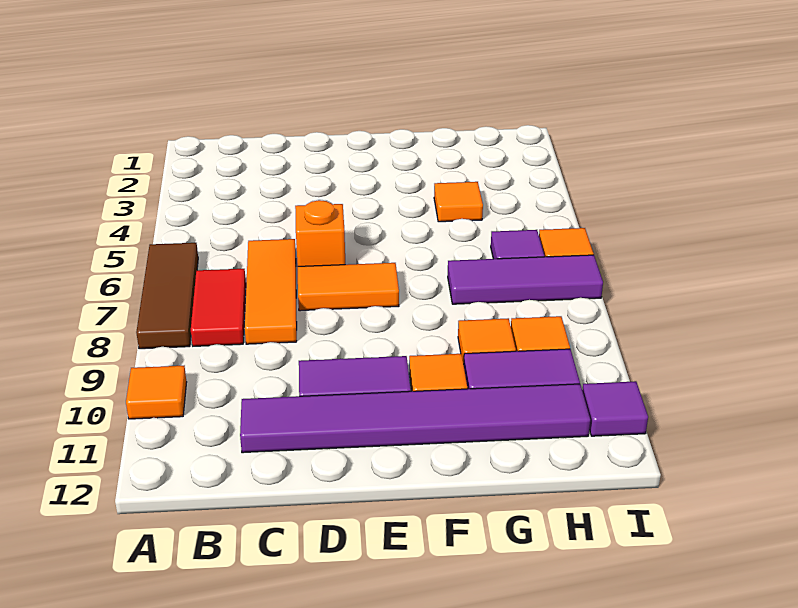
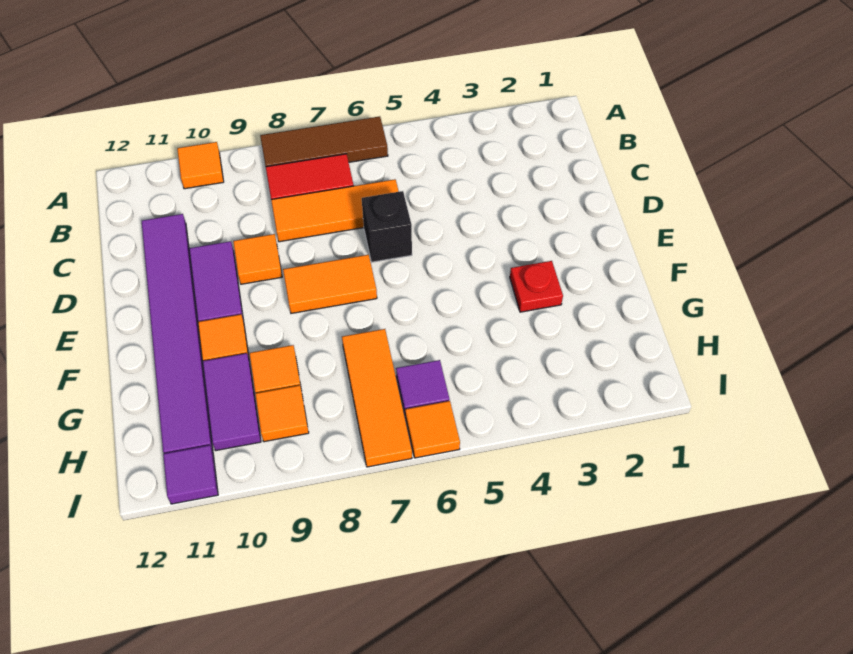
orange 1x1 brick [295,200,345,266] -> black 1x1 brick [362,191,412,262]
orange 1x2 tile [298,263,399,311] -> orange 1x2 tile turned to [283,255,377,313]
none -> red 1x1 plate [510,261,563,312]
orange 1x1 tile [434,182,483,222] -> orange 1x1 tile moved to [233,234,282,284]
purple 1x3 tile [448,255,603,304] -> orange 1x3 tile [342,329,412,467]

